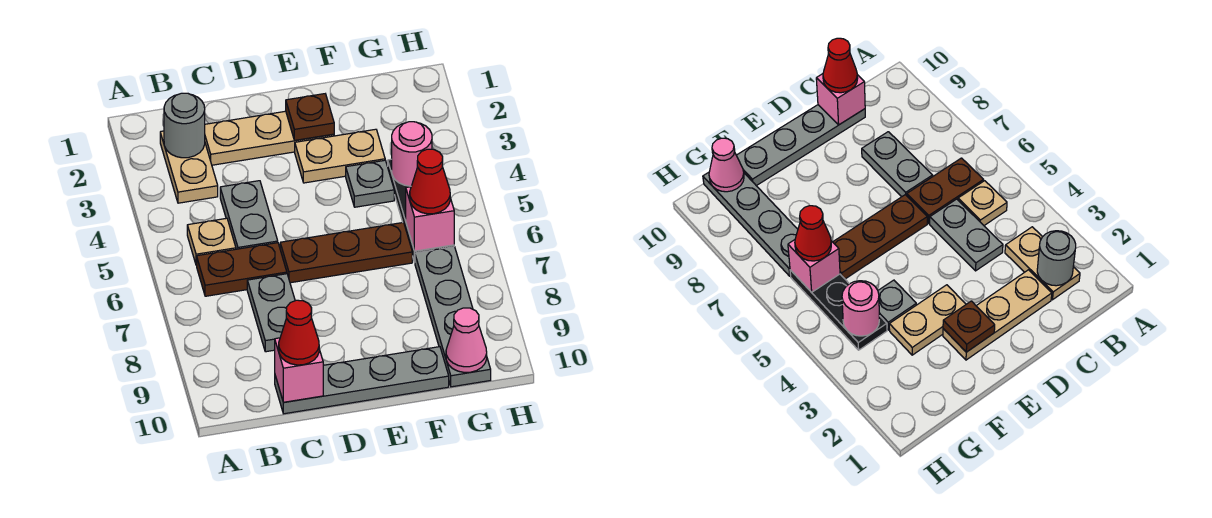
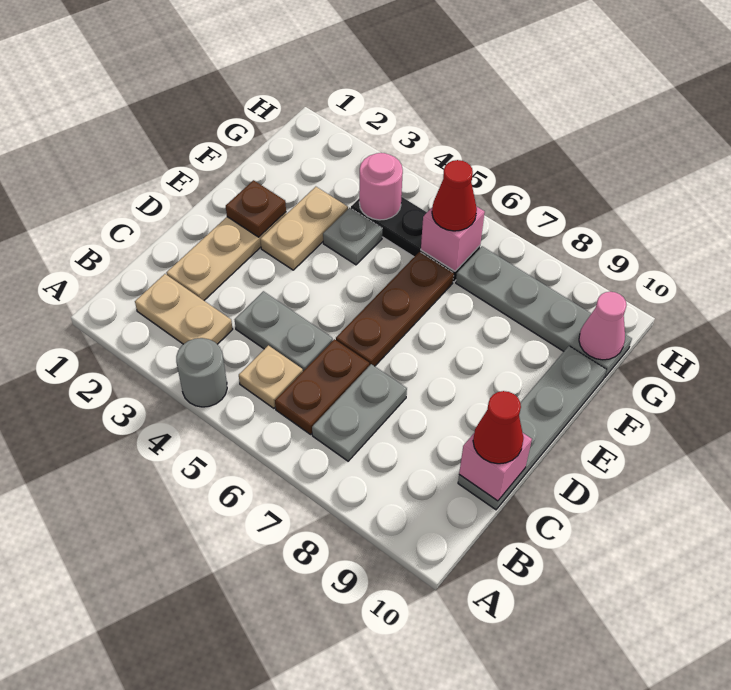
grey 1x1 round brick [164,93,205,158] -> grey 1x1 round brick moved to [176,338,227,407]
grey 1x2 plate [247,274,295,352] -> grey 1x2 plate turned to [312,364,407,461]

